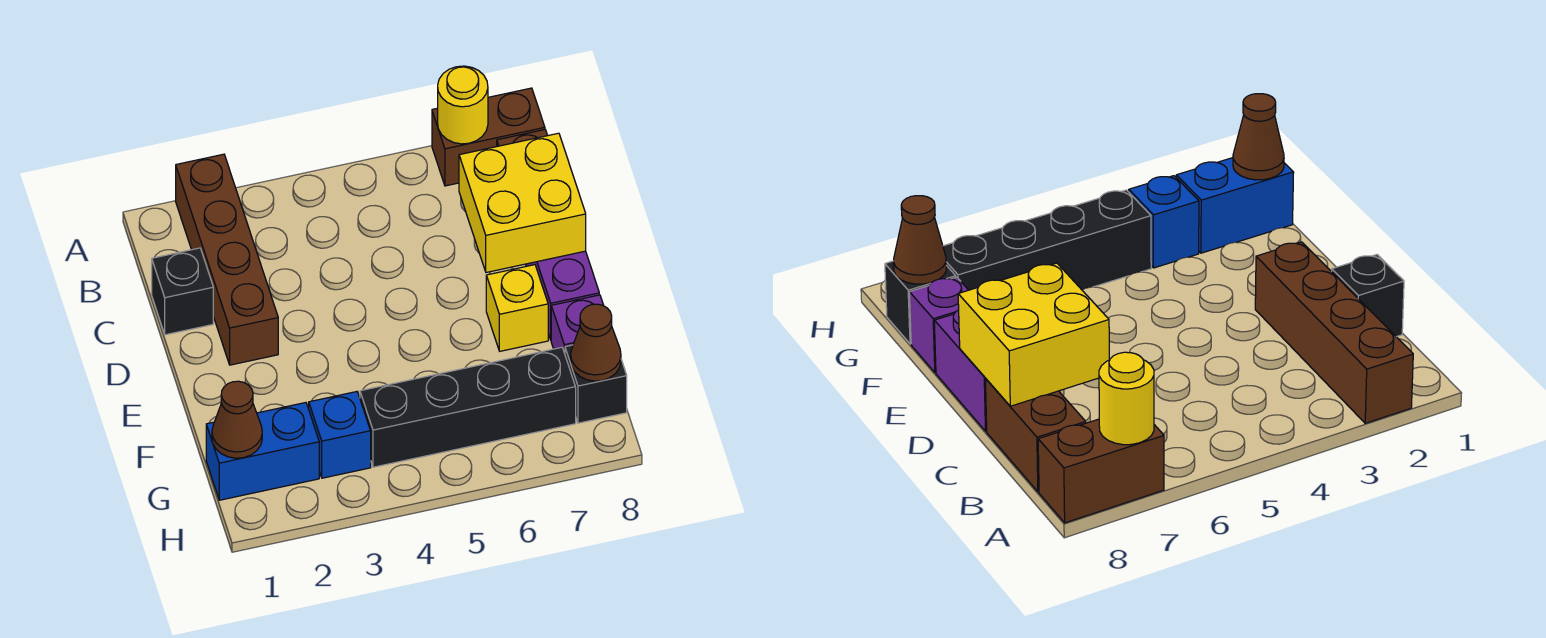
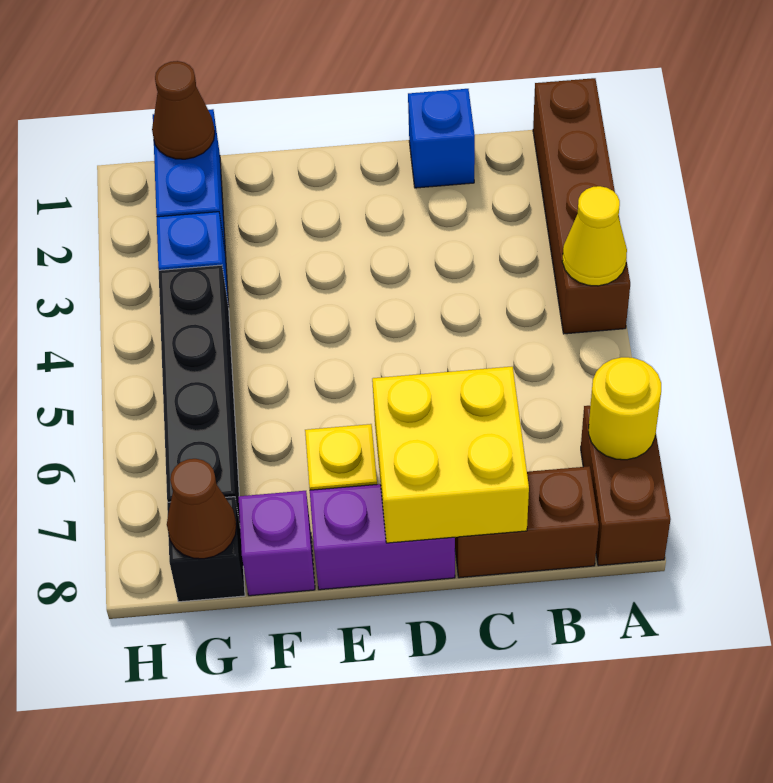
brown 1x4 brick [176,154,278,365] -> brown 1x4 brick turned to [533,78,630,334]
none -> yellow 1x1 cone [562,186,627,286]
black 1x1 brick [152,248,213,335] -> blue 1x1 brick [408,89,475,188]

